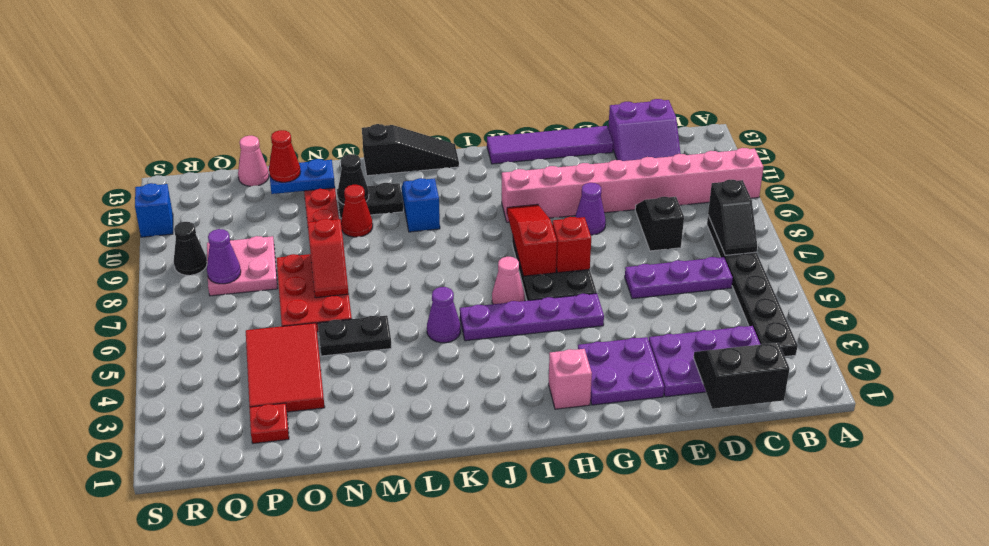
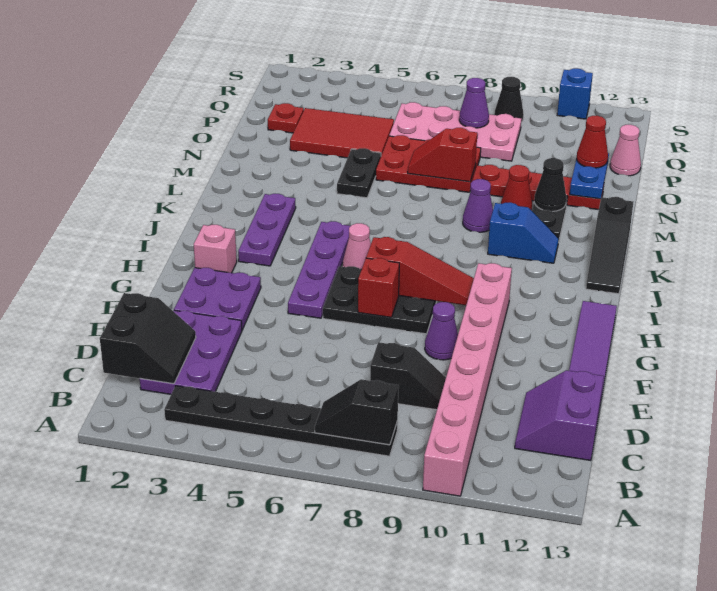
purple 1x3 plate [625,257,733,299] -> purple 1x3 plate moved to [238,194,296,266]
purple 1x1 cone [427,287,461,343] -> purple 1x1 cone moved to [463,179,493,232]
pink 2x2 plate [207,236,278,296] -> pink 2x4 plate [389,102,521,161]

